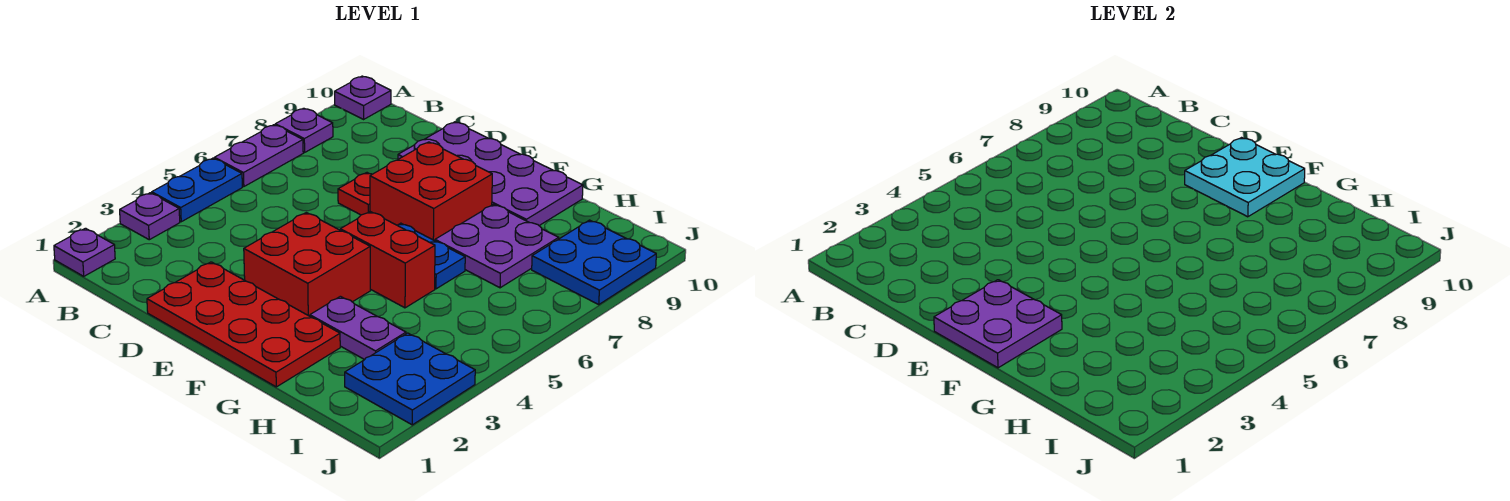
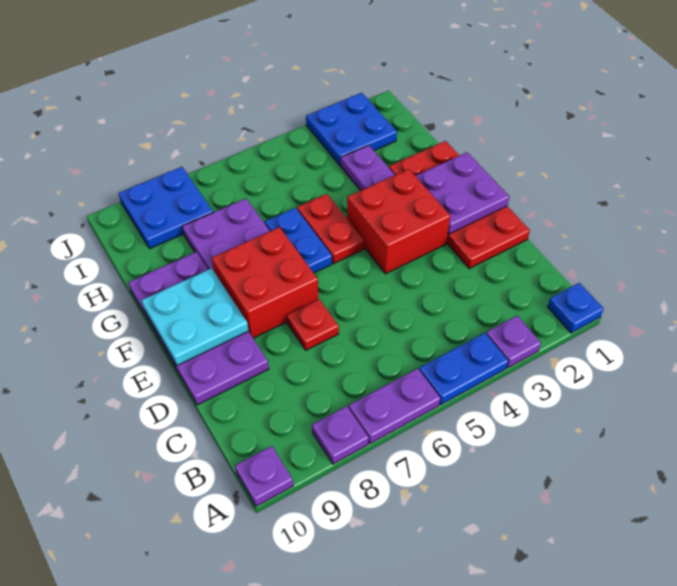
purple 1x1 plate [54,228,115,276] -> blue 1x1 plate [548,283,604,333]
red 1x2 brick [340,212,435,308] -> red 1x2 plate [297,194,364,263]

